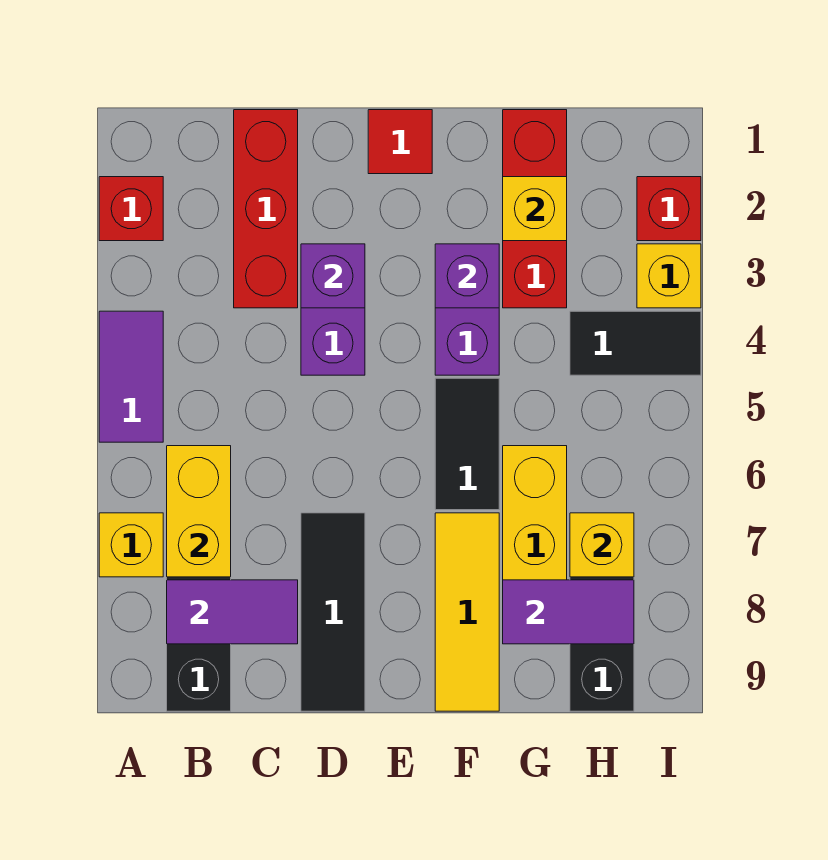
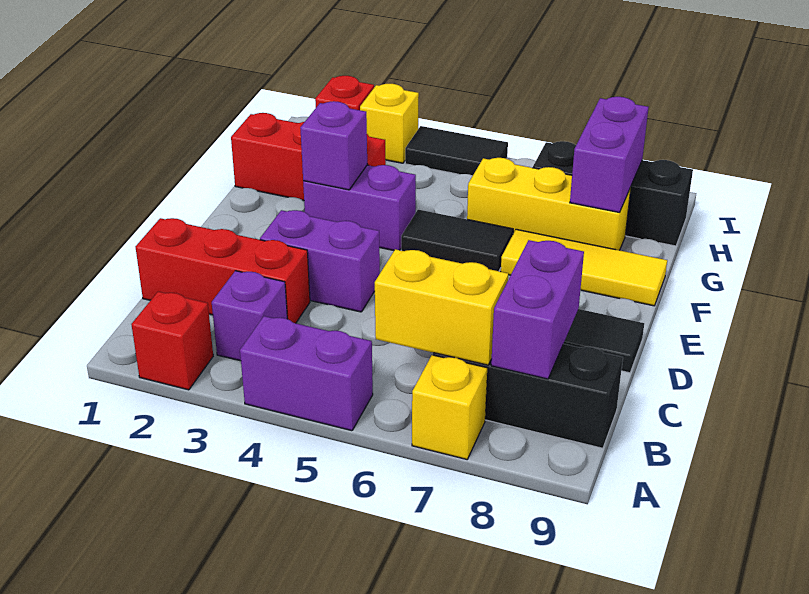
purple 1x2 tile [99,311,163,442] -> purple 1x2 brick [240,316,373,431]
purple 1x2 tile [167,580,298,644] -> purple 1x2 brick [491,240,584,379]
purple 1x1 brick [301,244,365,308] -> purple 1x1 brick moved to [212,271,287,361]
red 1x1 tile [368,110,432,174] -> none
yellow 1x1 brick [503,177,567,241] -> none
purple 1x2 tile [503,580,634,644] -> purple 1x2 brick [570,97,649,213]
black 1x2 tile [570,311,701,375] -> black 1x2 tile turned to [405,126,508,175]
yellow 1x1 brick [570,513,634,577] -> none

